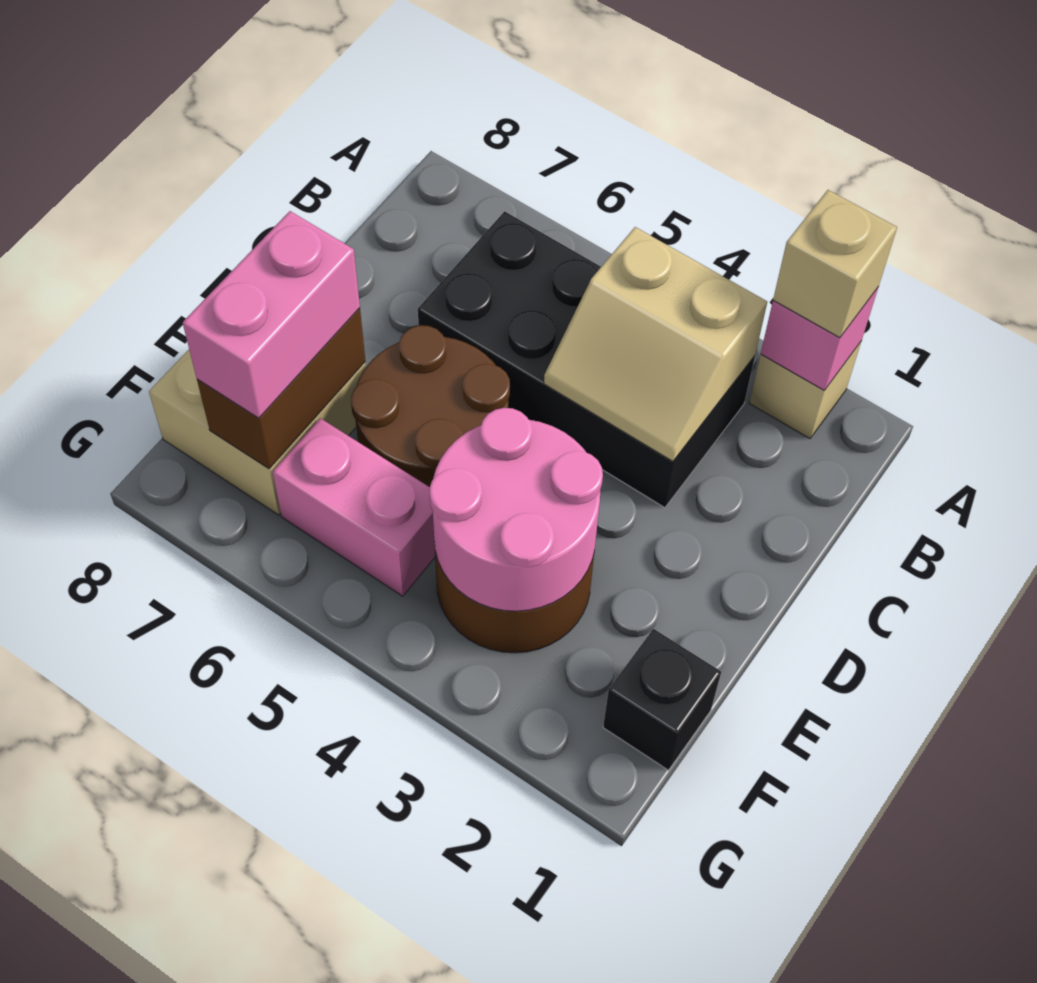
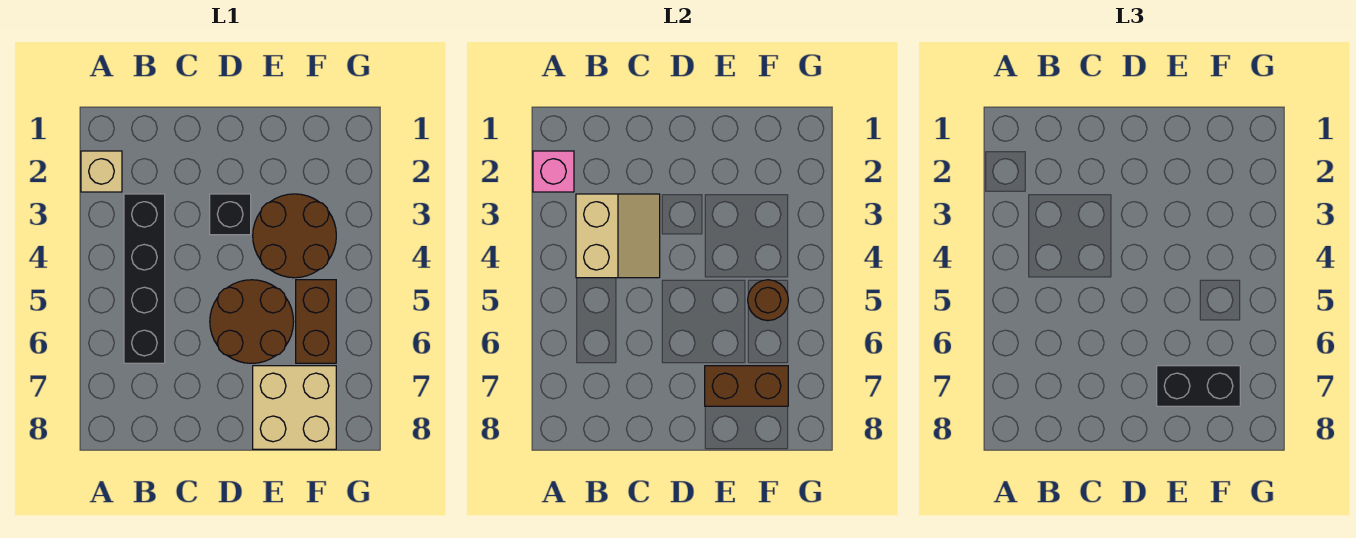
tan 1x1 brick [773,190,897,338] -> none
black 2x4 brick [418,211,755,508] -> black 1x4 brick [124,194,165,363]
pink 2x2 round brick [429,408,603,611] -> none
pink 1x2 brick [183,211,360,418] -> black 1x2 brick [1157,366,1240,406]
black 1x1 brick [603,629,721,770] -> black 1x1 brick moved to [210,194,251,235]
pink 1x2 brick [273,418,435,596] -> brown 1x2 brick [296,280,336,363]
none -> brown 1x1 round brick [748,280,788,321]

